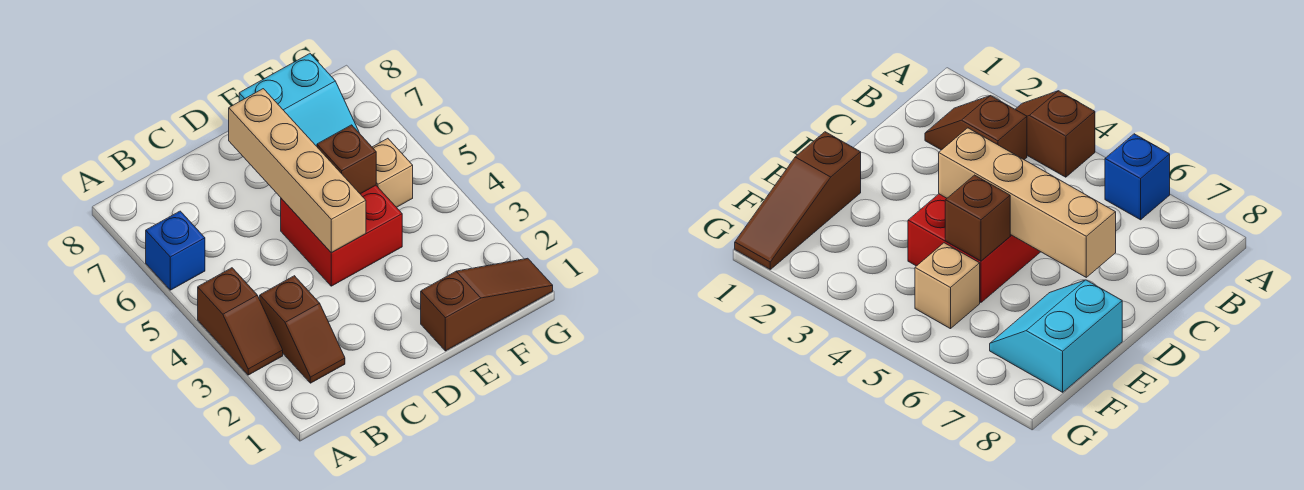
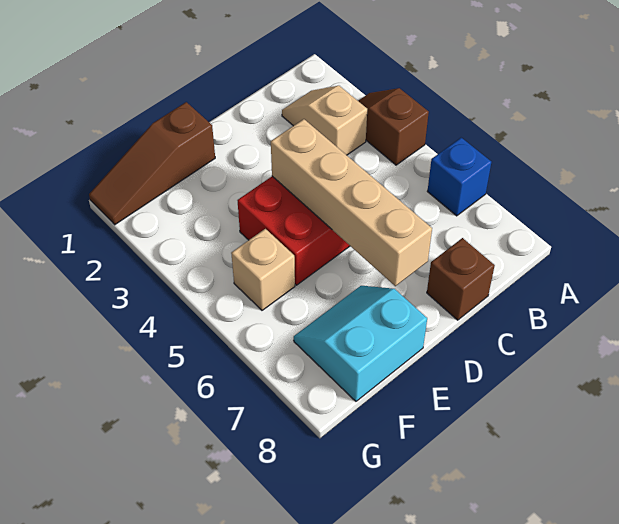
brown 1x2 slope [260,276,345,383] -> tan 1x2 slope [282,86,367,155]
brown 1x1 brick [317,125,376,194] -> brown 1x1 brick moved to [427,238,495,320]

